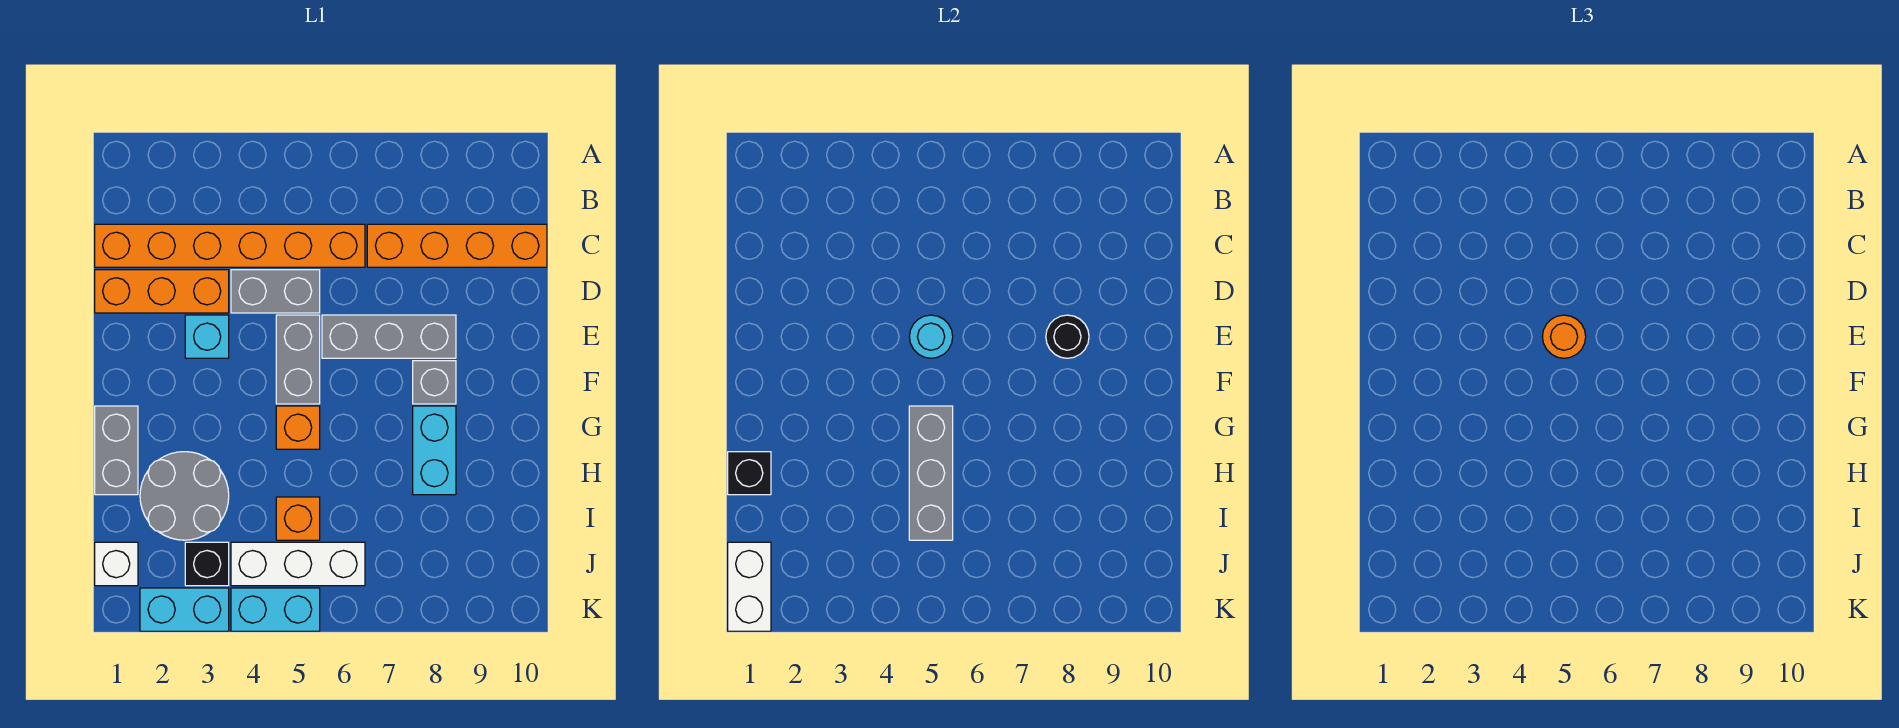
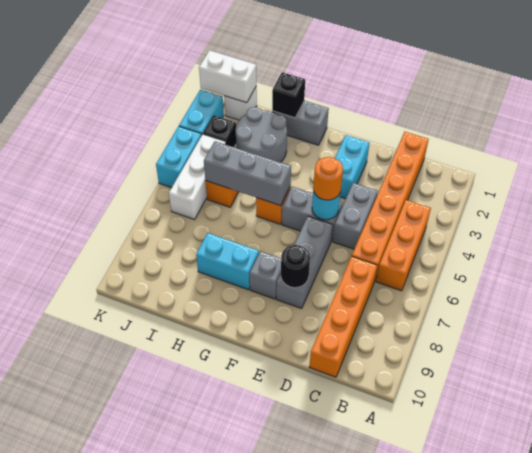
orange 1x3 brick [95,270,229,313] -> orange 1x3 brick moved to [376,200,431,291]
cyan 1x1 brick [185,315,229,358] -> cyan 1x2 brick [335,135,369,199]

